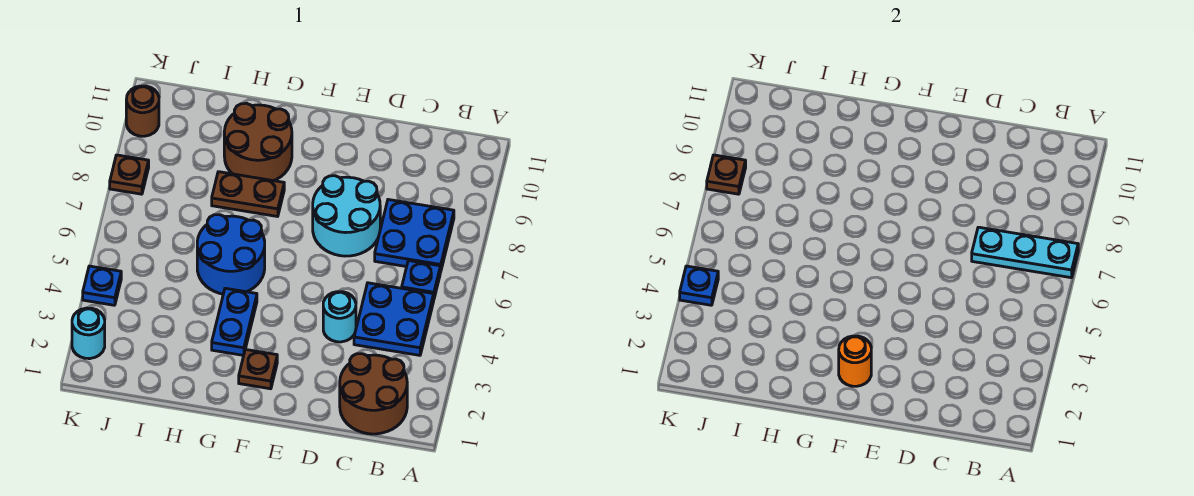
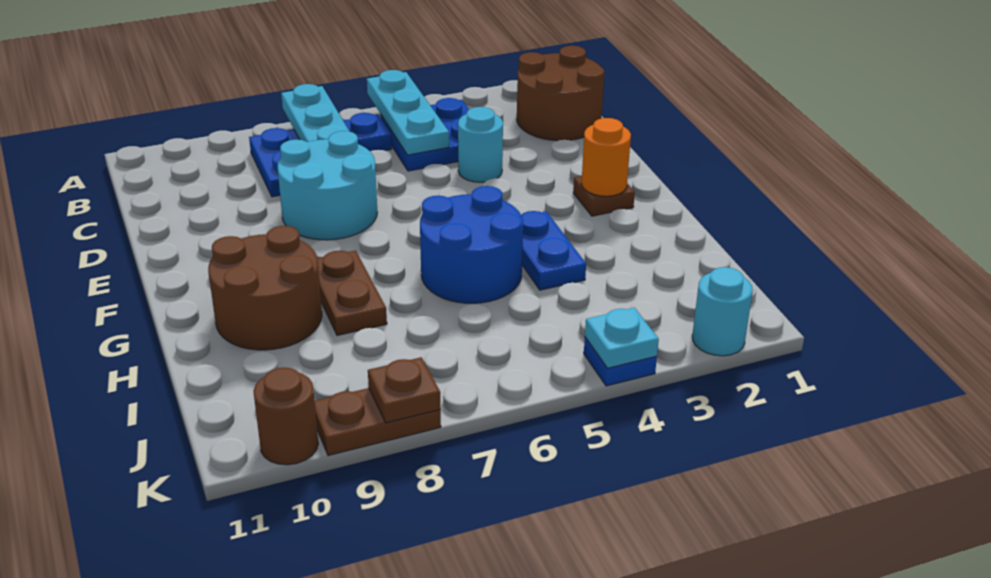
none -> cyan 1x3 plate [367,70,449,155]
blue 1x2 plate [212,288,257,355] -> blue 1x2 plate turned to [521,211,586,290]
blue 1x1 plate [680,266,718,305] -> cyan 1x1 plate [585,308,659,368]
brown 1x1 plate [110,155,149,194] -> brown 1x2 plate [315,388,441,456]

